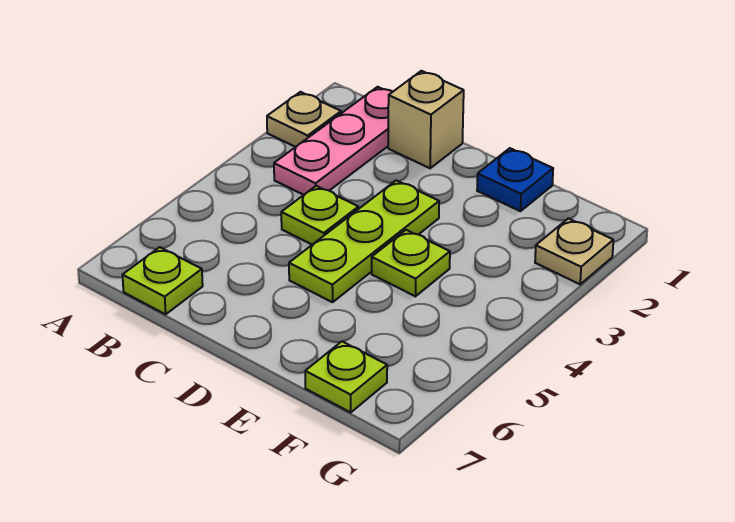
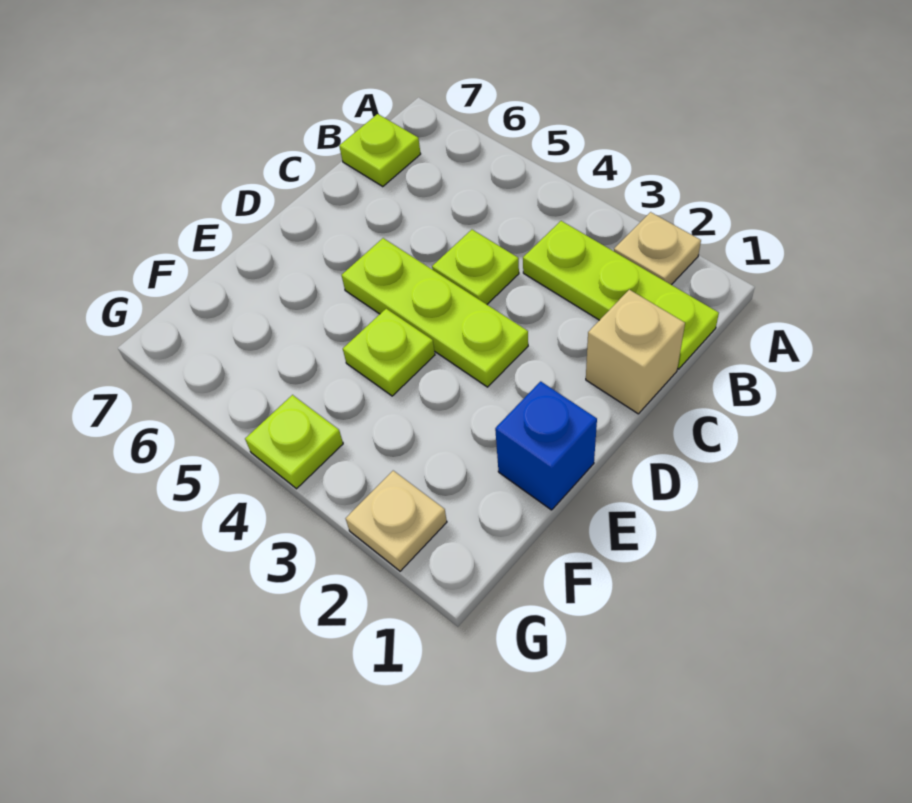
pink 1x3 plate [274,87,393,195] -> lime 1x3 plate [523,221,719,369]
blue 1x1 plate [477,148,553,211] -> blue 1x1 brick [495,381,597,510]
lime 1x1 plate [305,341,387,412] -> lime 1x1 plate moved to [245,395,343,489]

